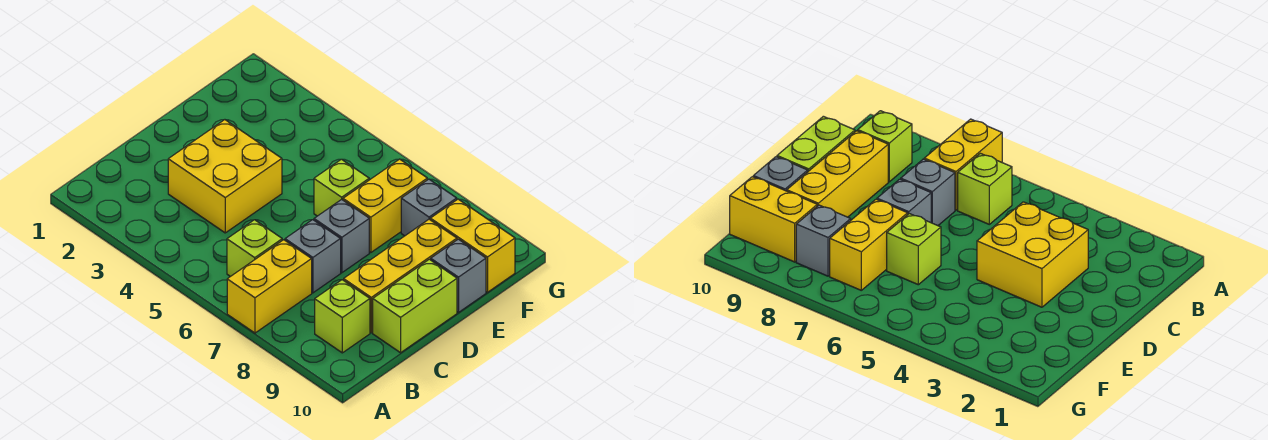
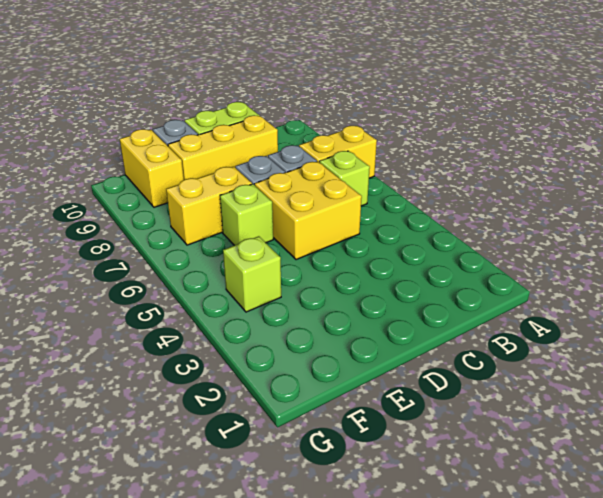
lime 1x1 brick [315,280,370,353] -> lime 1x1 brick moved to [223,236,281,312]
yellow 2x2 brick [168,120,282,233] -> yellow 2x2 brick moved to [255,162,362,260]
grey 1x1 brick [401,179,457,236] -> none

